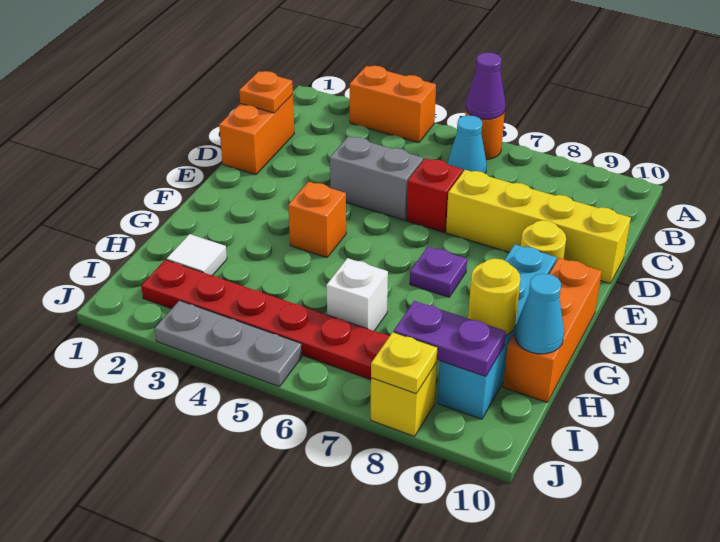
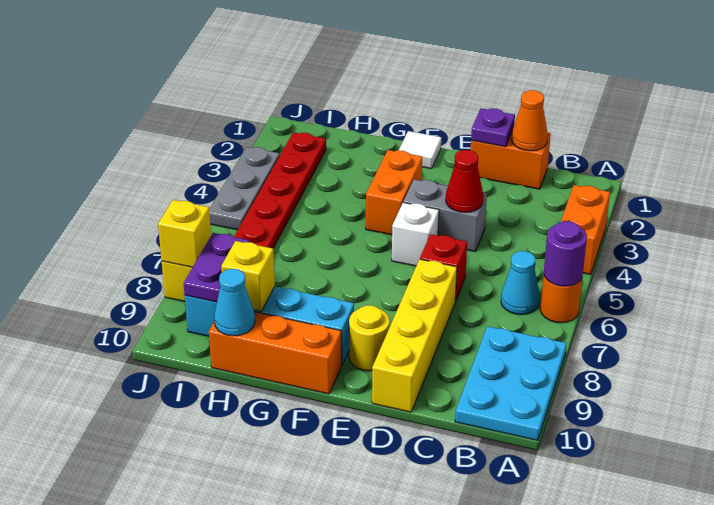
purple 1x1 cone [466,52,505,119] -> purple 1x1 round brick [544,221,587,286]
none -> cyan 2x3 plate [455,326,566,440]
orange 1x1 plate [239,71,293,113] -> orange 1x1 cone [511,90,548,151]
grey 1x2 brick [330,136,423,220] -> grey 1x2 brick turned to [403,179,487,252]
none -> red 1x1 cone [446,150,483,212]
orange 1x1 brick [288,182,346,258] -> orange 1x2 brick [366,150,422,235]
purple 1x1 plate [410,246,467,297] -> purple 1x1 plate moved to [471,108,515,147]
white 1x1 tile [167,234,227,276] -> white 1x1 tile moved to [399,131,441,169]
white 1x1 brick [326,258,388,331] -> white 1x1 brick moved to [392,203,439,266]
yellow 1x1 round brick [468,258,520,336] -> yellow 1x1 brick [221,241,275,311]
yellow 1x1 plate [371,332,438,393] -> yellow 1x1 brick [158,200,211,267]

